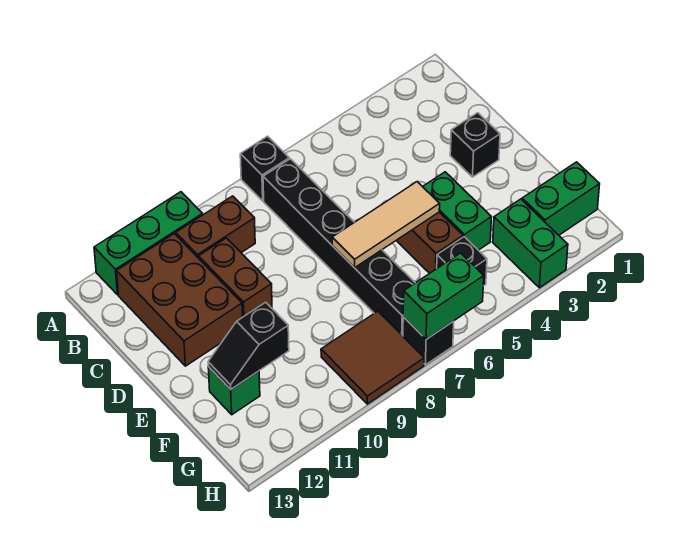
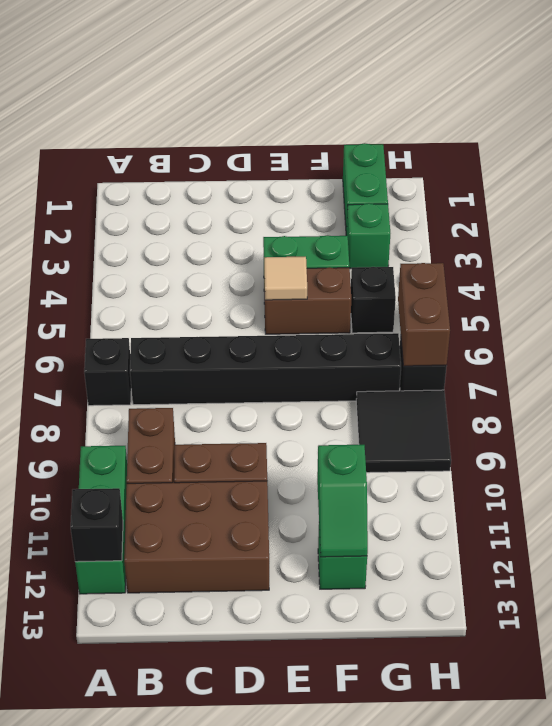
black 1x1 brick [450,113,500,177] -> black 1x1 brick moved to [71,488,123,562]
tan 1x3 tile [332,182,440,268] -> tan 1x1 tile [264,257,307,300]
black 1x2 slope [208,302,289,389] -> green 1x2 slope [317,445,368,557]
green 1x2 brick [493,199,568,288] -> green 1x1 brick [346,203,390,269]
brown 2x2 tile [321,311,424,404] -> black 2x2 tile [356,390,451,473]
green 1x2 brick [403,253,484,339] -> brown 1x2 brick [398,263,450,366]

